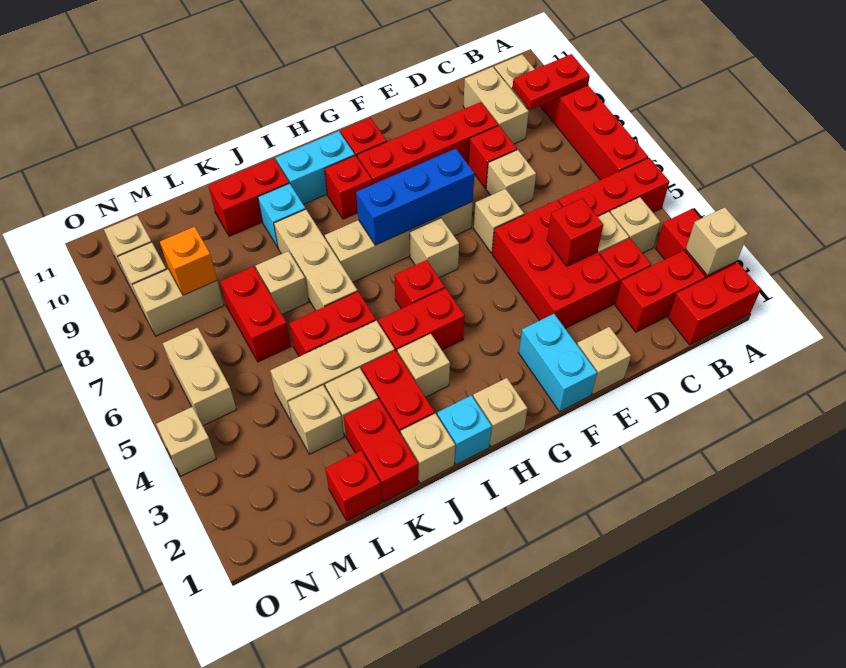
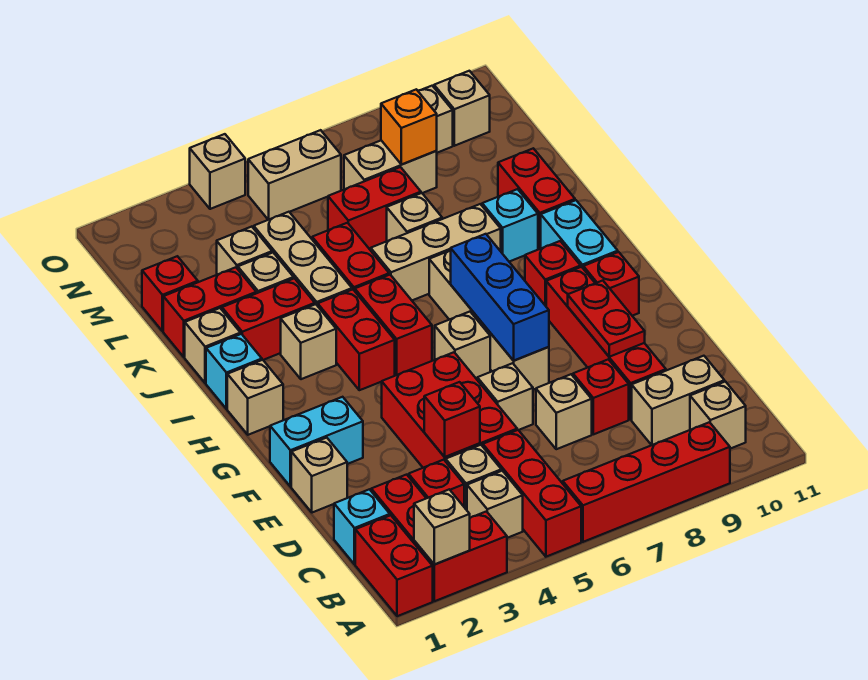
red 1x2 plate [513,54,590,110] -> red 1x2 plate moved to [568,281,645,357]
none -> cyan 1x1 brick [334,489,390,564]
red 2x3 brick [492,200,619,328] -> red 2x3 brick turned to [382,352,517,468]
red 1x1 brick [394,260,445,309] -> red 1x2 brick [355,275,432,375]
tan 1x2 brick [132,269,224,336] -> tan 1x2 brick turned to [344,141,437,193]

